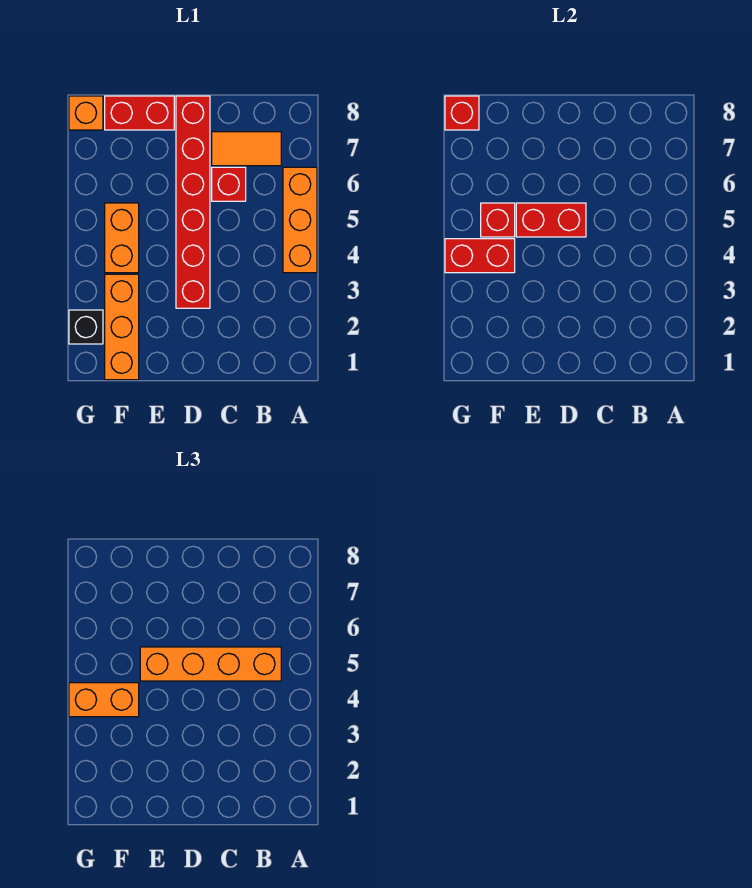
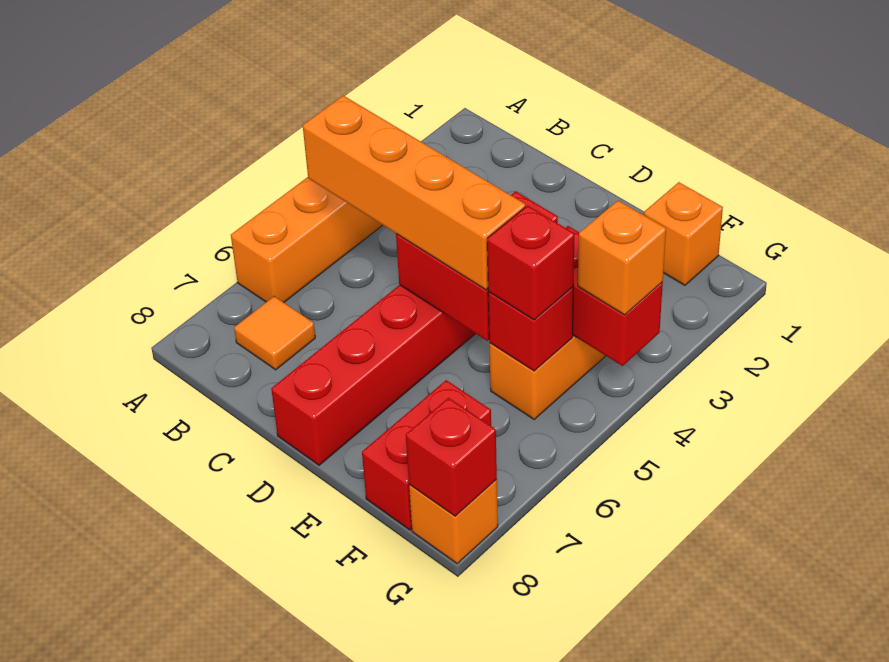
orange 1x2 tile [212,132,281,166] -> orange 1x1 tile [234,296,315,370]
red 1x1 brick [212,167,246,201] -> red 1x1 brick moved to [487,205,574,320]
red 1x2 brick [105,96,174,130] -> red 1x2 brick turned to [362,380,491,530]
orange 1x3 brick [105,274,139,380] -> orange 1x1 brick [644,182,723,285]
orange 1x2 brick [69,683,139,717] -> orange 1x1 brick [578,201,666,315]
black 1x1 brick [69,310,103,344] -> none

